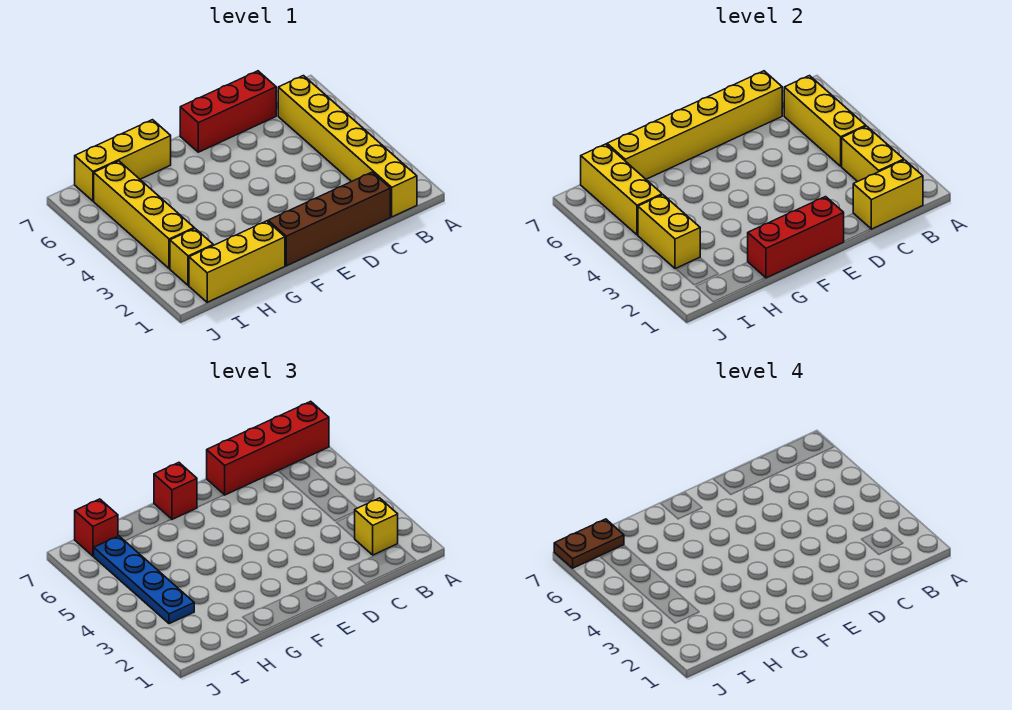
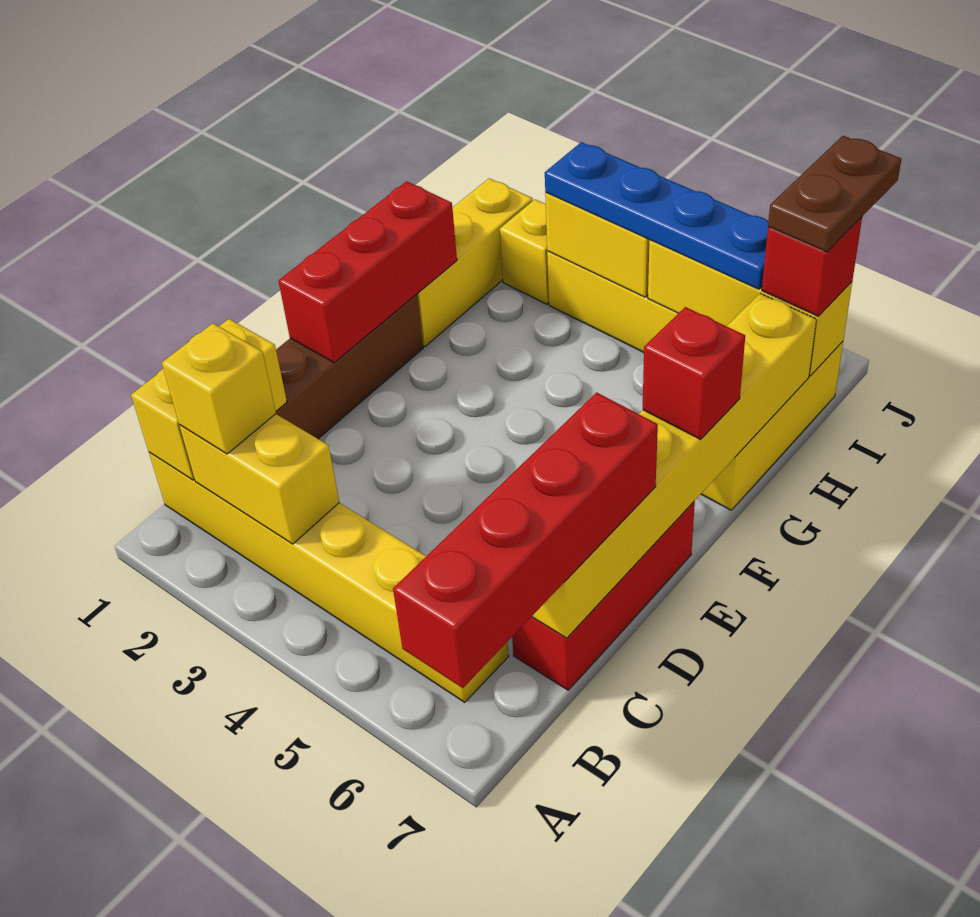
yellow 1x3 brick [784,76,866,166] -> none

